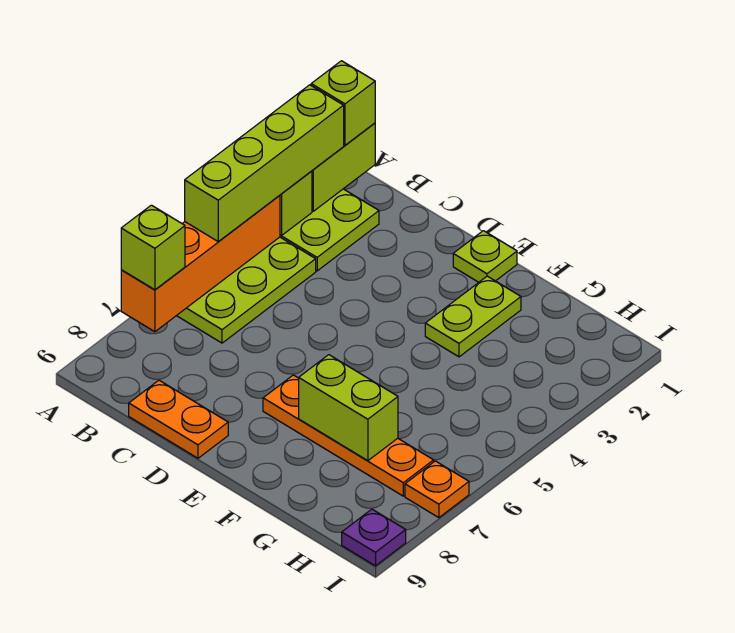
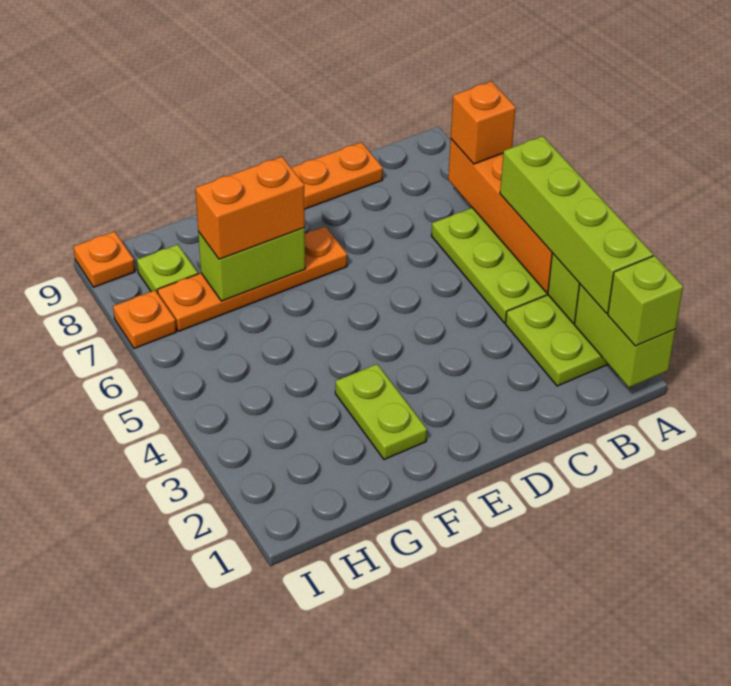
lime 1x1 brick [121,205,185,290] -> orange 1x1 brick [451,81,516,164]
lime 1x1 plate [453,231,517,282] -> lime 1x1 plate moved to [137,245,198,293]
none -> orange 1x2 brick [195,157,305,259]
purple 1x1 plate [342,509,406,566] -> orange 1x1 plate [74,231,135,287]

